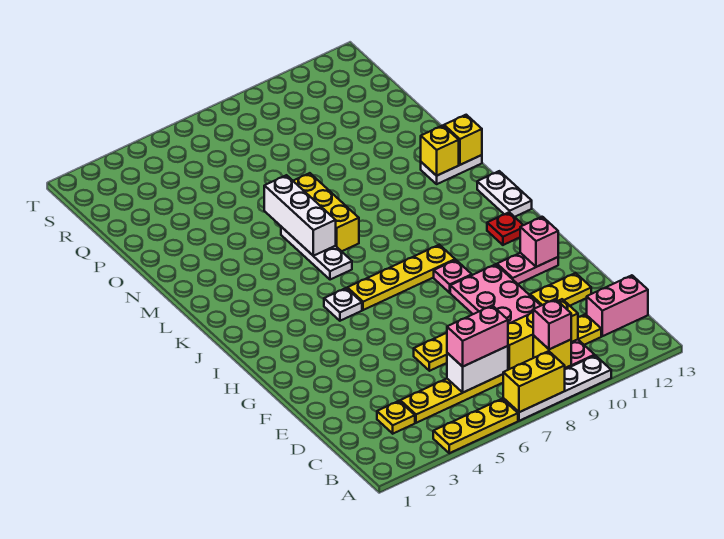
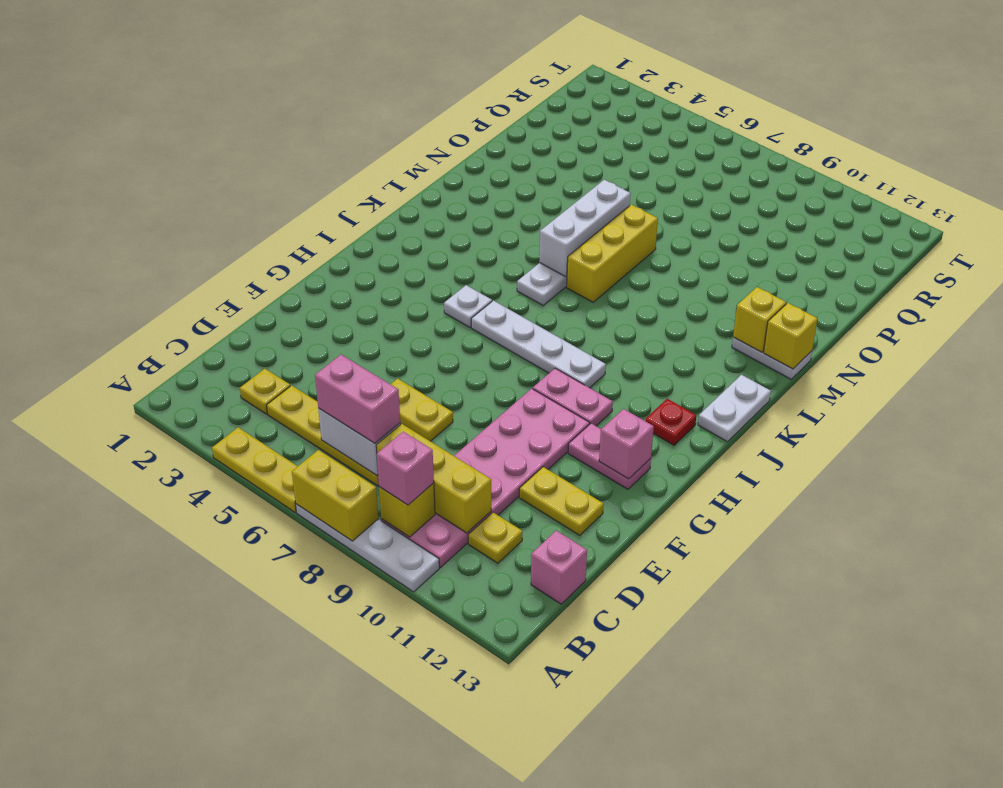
pink 1x2 brick [587,275,648,336] -> pink 1x1 brick [531,531,587,604]
pink 1x1 plate [434,260,472,293] -> pink 1x2 plate [533,368,613,426]
yellow 1x4 plate [347,245,455,310] -> white 1x4 plate [471,301,606,388]

